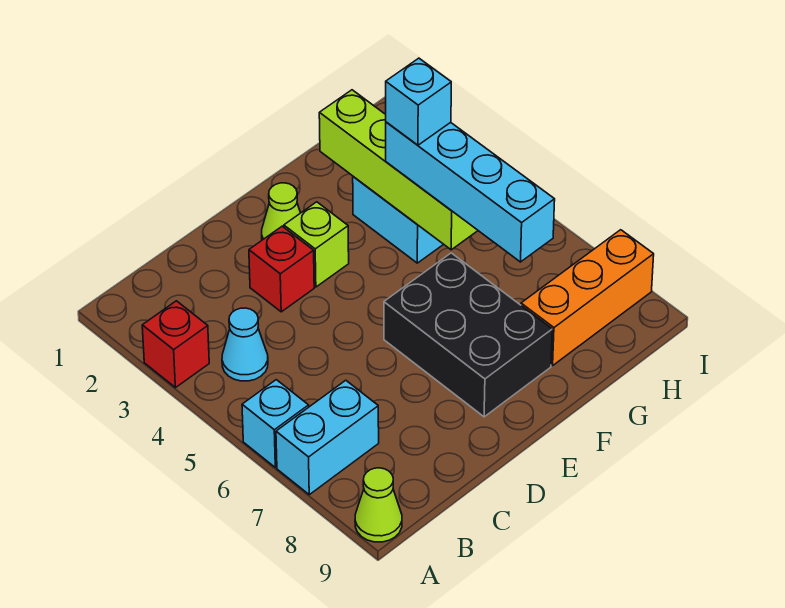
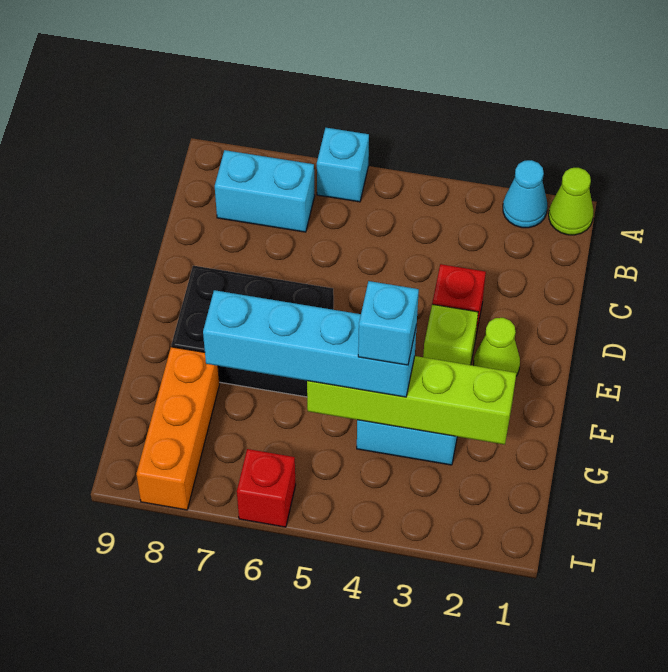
red 1x1 brick [142,301,209,388] -> red 1x1 brick moved to [237,449,296,527]
cyan 1x2 brick [276,380,379,495] -> cyan 1x2 brick turned to [215,150,315,232]
lime 1x1 cone [355,468,402,542] -> lime 1x1 cone moved to [549,168,594,235]
cyan 1x1 cone [222,308,268,381] -> cyan 1x1 cone moved to [503,160,547,228]

